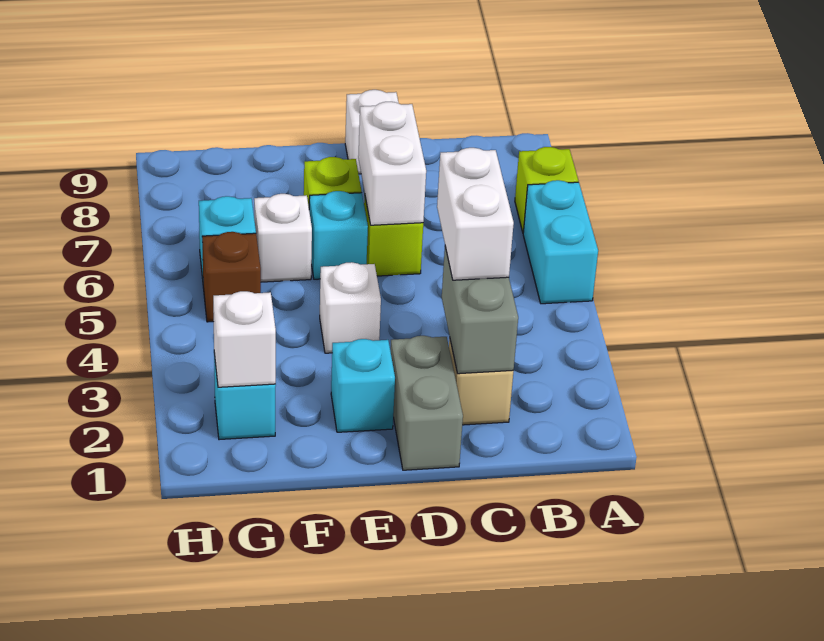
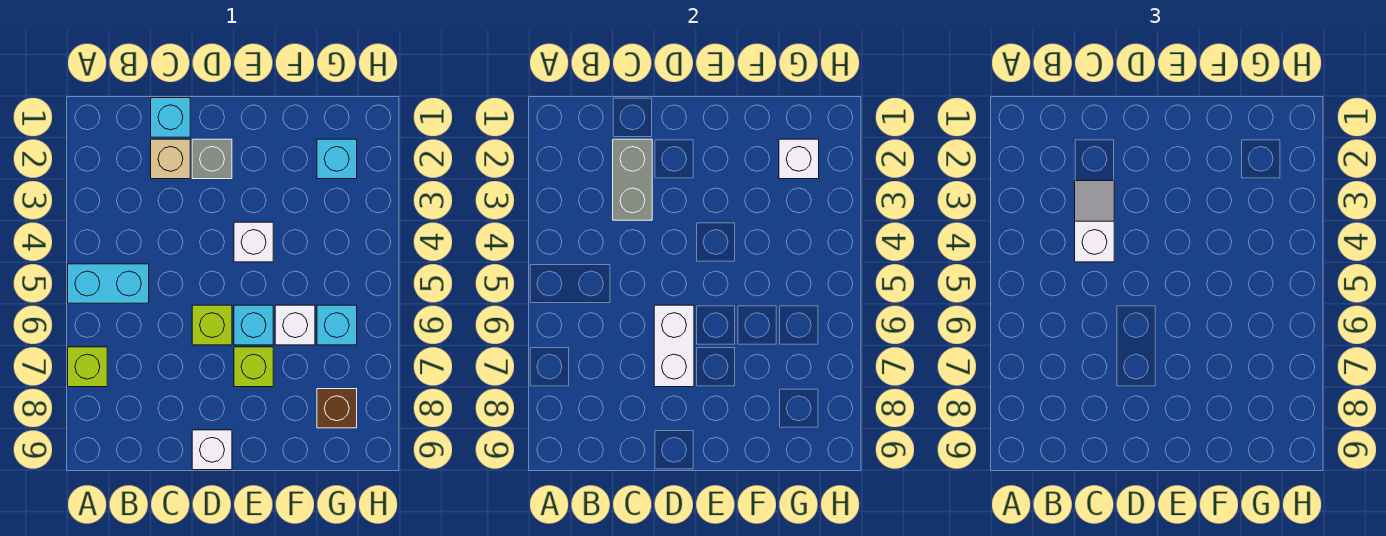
cyan 1x2 brick [523,180,598,304] -> cyan 1x2 brick turned to [68,264,149,303]
white 1x2 brick [437,148,514,280] -> white 1x2 slope [1075,181,1114,262]
grey 1x2 brick [391,336,463,470] -> grey 1x1 brick [192,139,232,179]
cyan 1x1 brick [331,339,395,432] -> cyan 1x1 brick moved to [151,98,190,137]
brown 1x1 brick [202,232,261,322] -> brown 1x1 brick moved to [317,389,357,428]

